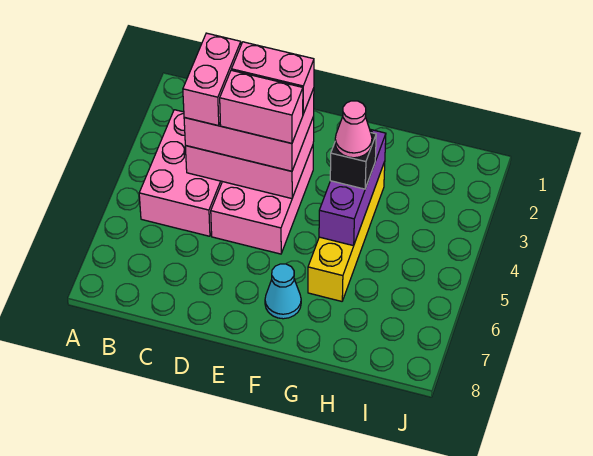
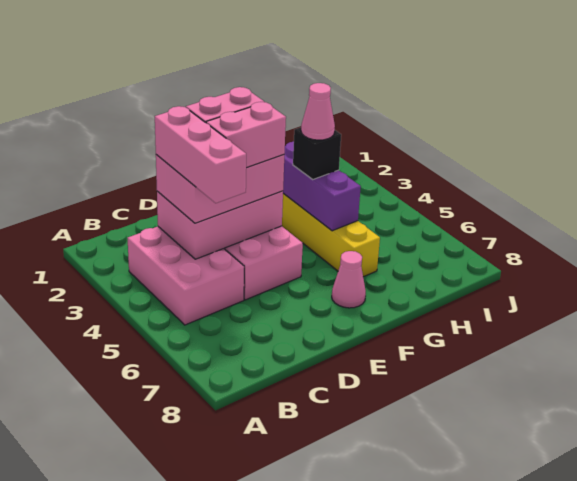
pink 1x2 brick [183,33,241,126] -> pink 1x3 brick [155,106,246,203]
cyan 1x1 cone [265,264,301,319] -> pink 1x1 cone [332,251,366,308]

